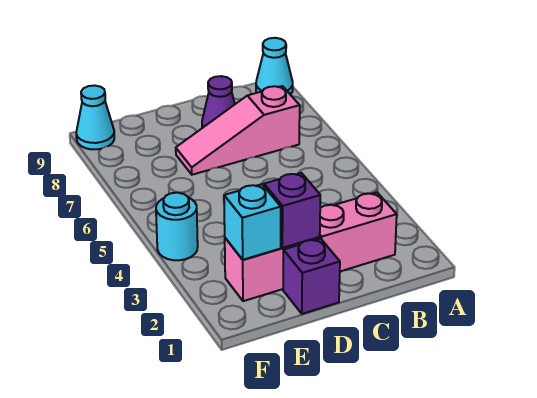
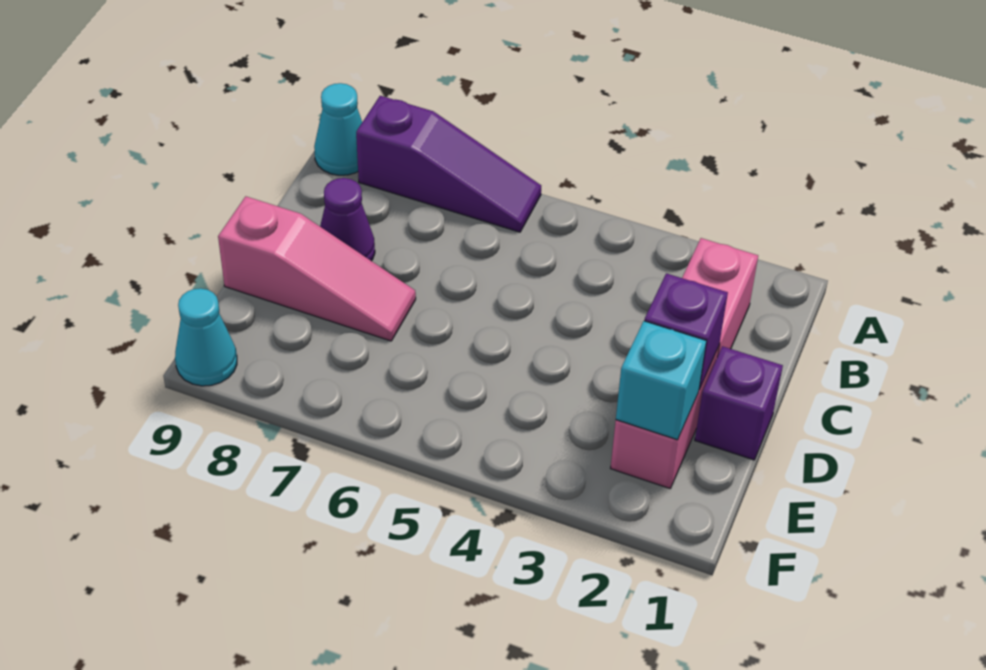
none -> purple 1x3 slope [356,96,541,232]
pink 1x3 slope [176,86,300,175] -> pink 1x3 slope turned to [218,196,416,341]
cyan 1x1 round brick [156,193,198,260] -> none

